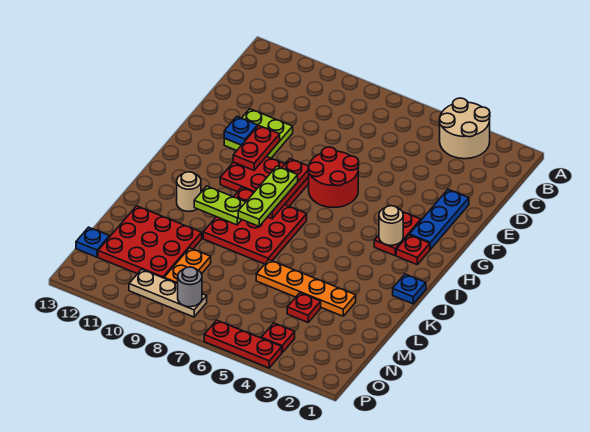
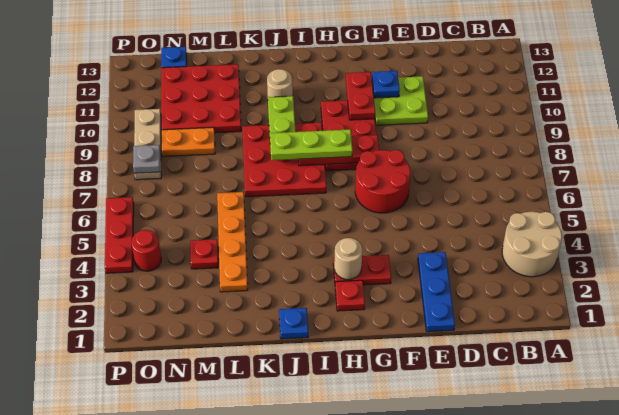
blue 1x3 plate [410,189,469,249] -> blue 1x3 plate turned to [418,252,455,332]
red 1x2 plate [233,126,280,170] -> red 1x2 plate turned to [346,72,375,120]
red 1x1 plate [261,323,295,353] -> red 1x1 round brick [131,230,161,271]
grey 1x1 round brick [178,267,202,307] -> grey 1x1 plate [133,145,160,173]

